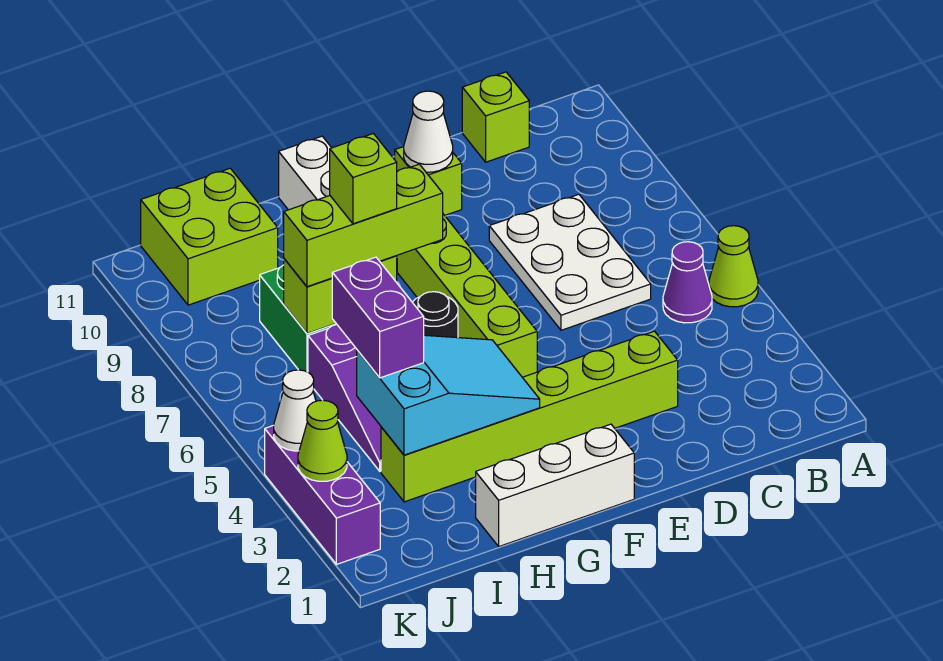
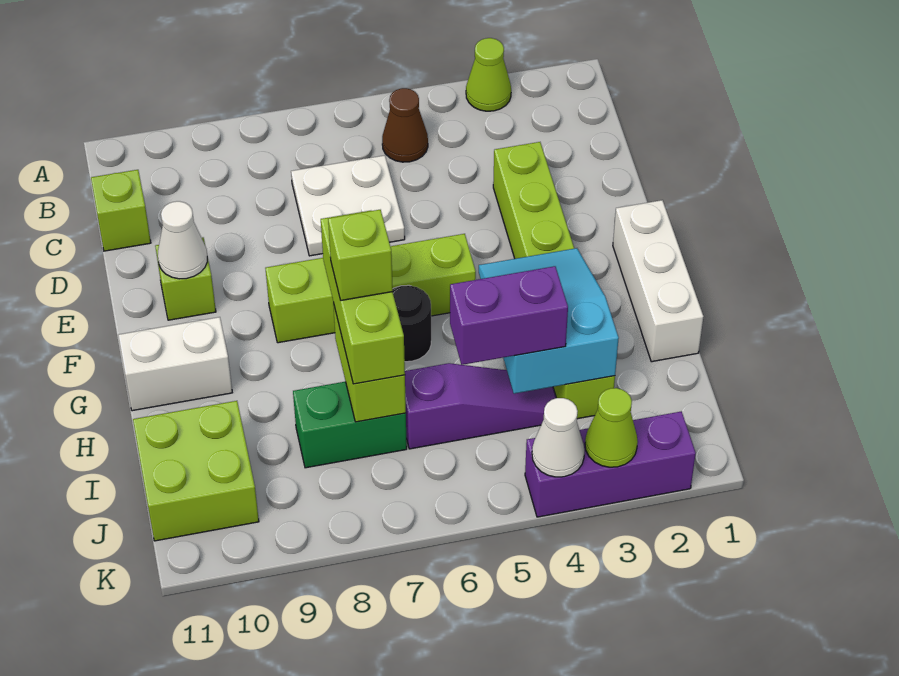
lime 1x1 cone [709,226,758,307] -> lime 1x1 cone moved to [466,38,511,111]
purple 1x1 cone [663,242,712,323] -> brown 1x1 cone [382,88,428,162]
white 2x3 plate [489,194,651,330] -> white 2x2 plate [291,155,405,256]

